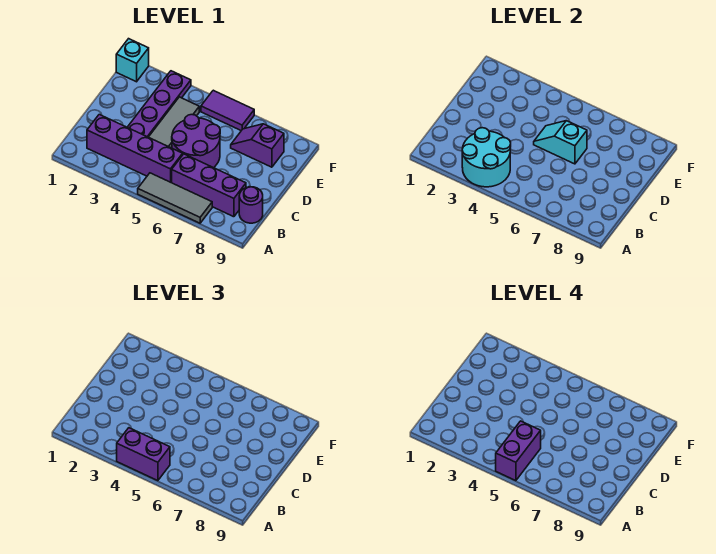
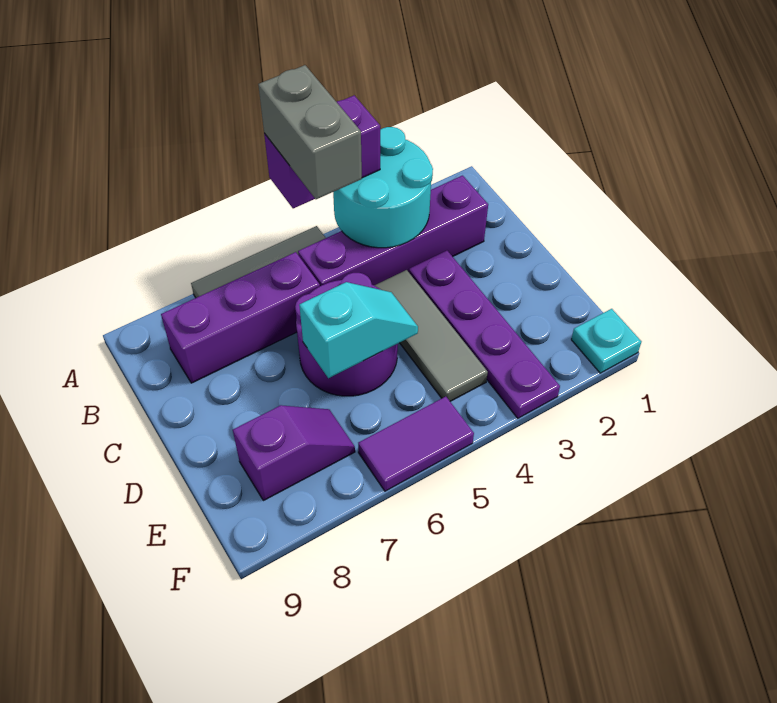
purple 1x2 brick [496,421,541,481] -> grey 1x2 brick [258,65,362,199]
purple 1x1 round brick [239,187,263,223] -> none
cyan 1x1 brick [116,39,149,82] -> cyan 1x1 plate [571,309,642,373]

